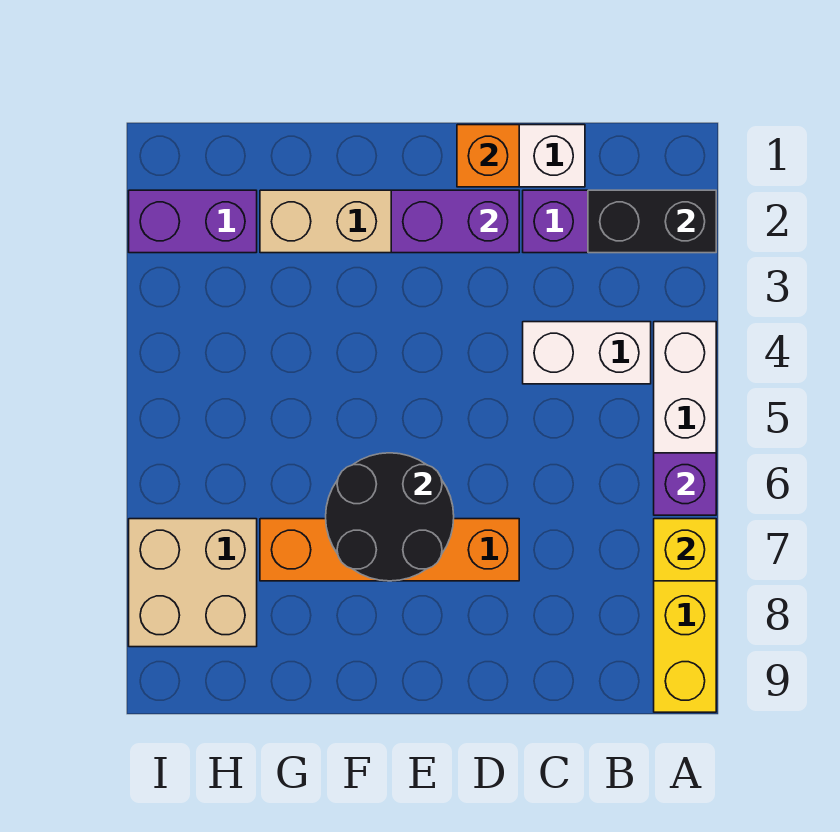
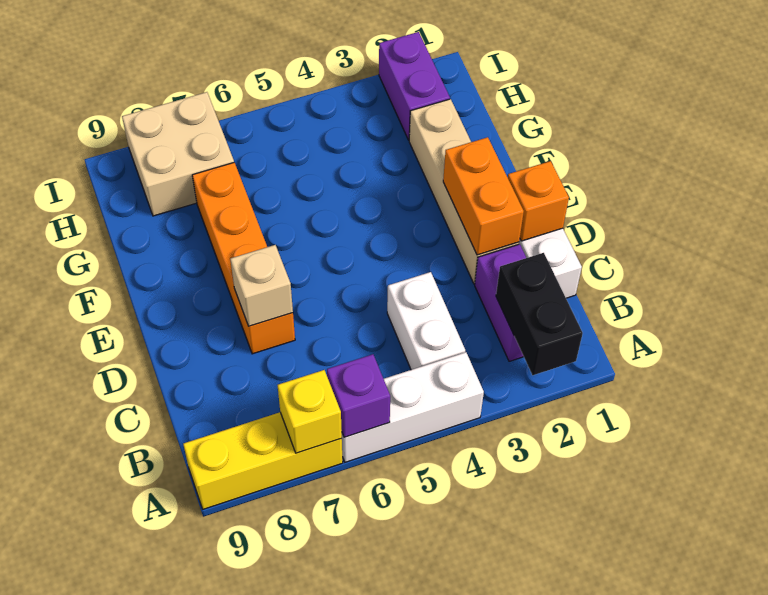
purple 1x2 brick [391,190,519,253] -> orange 1x2 brick [443,137,524,255]
none -> tan 1x1 brick [230,245,293,326]
black 2x2 round brick [326,453,454,581] -> none

